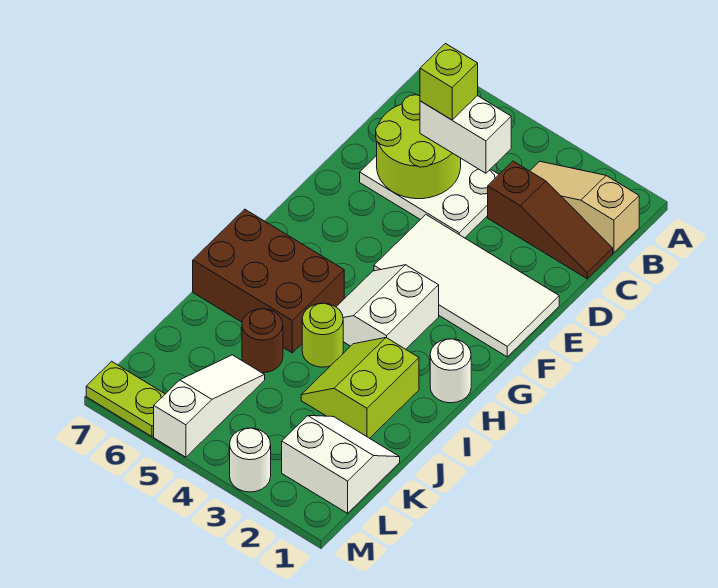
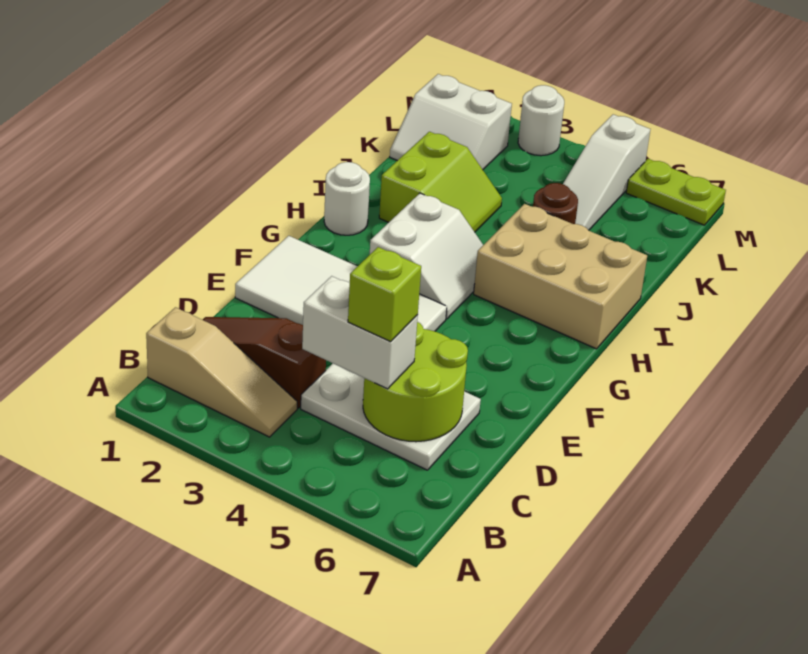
brown 2x3 brick [193,209,344,353] -> tan 2x3 brick [474,204,647,349]
lime 1x1 round brick [302,303,343,367] -> none

